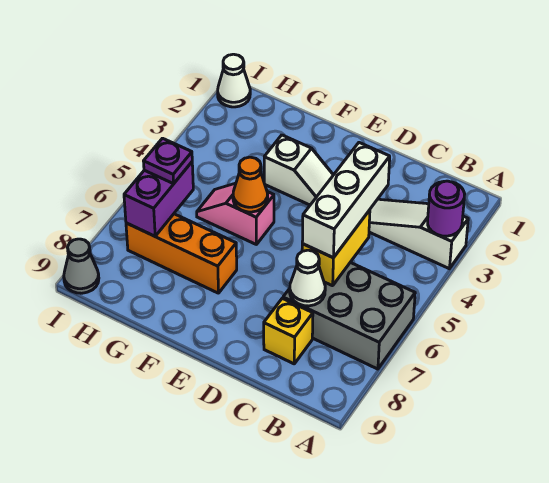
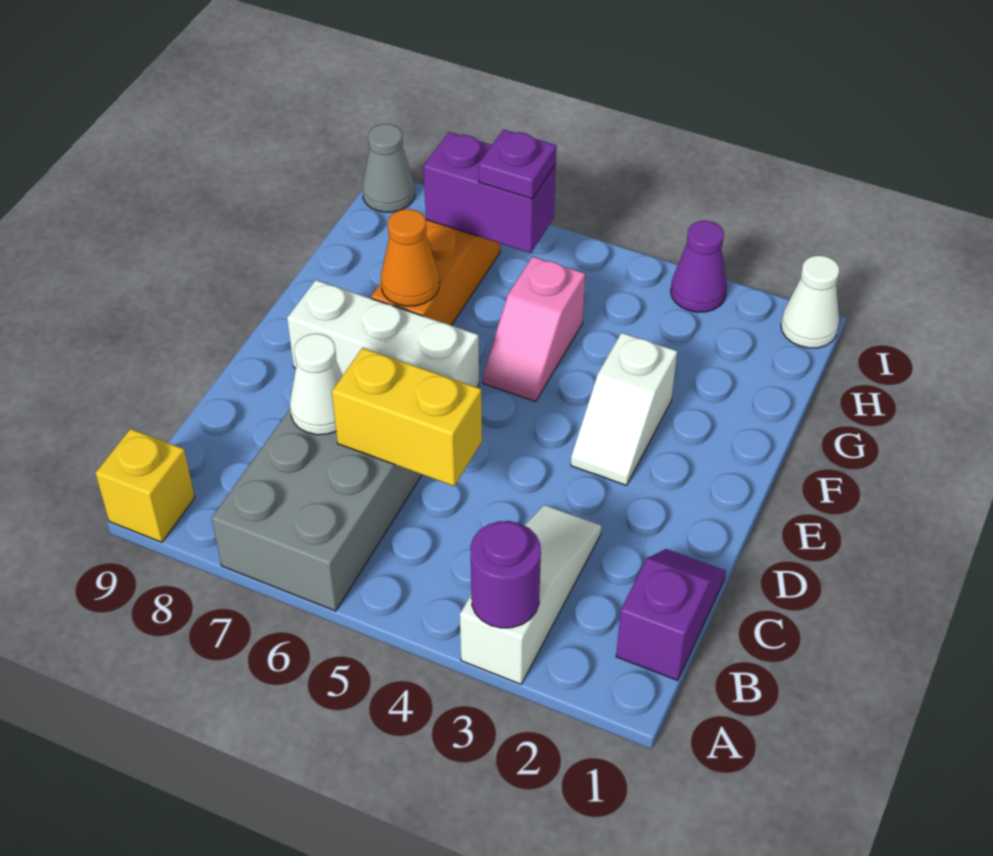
none -> purple 1x2 slope [616,549,726,681]
white 1x3 brick [302,143,390,258] -> white 1x3 brick moved to [287,280,479,387]
yellow 1x1 brick [264,298,313,364] -> yellow 1x1 brick moved to [95,429,195,542]
pink 1x2 slope [197,183,274,244] -> pink 1x2 slope turned to [483,257,585,402]
orange 1x1 cone [233,157,268,212] -> orange 1x1 cone moved to [381,209,439,306]
none -> purple 1x1 cone [671,221,727,312]

